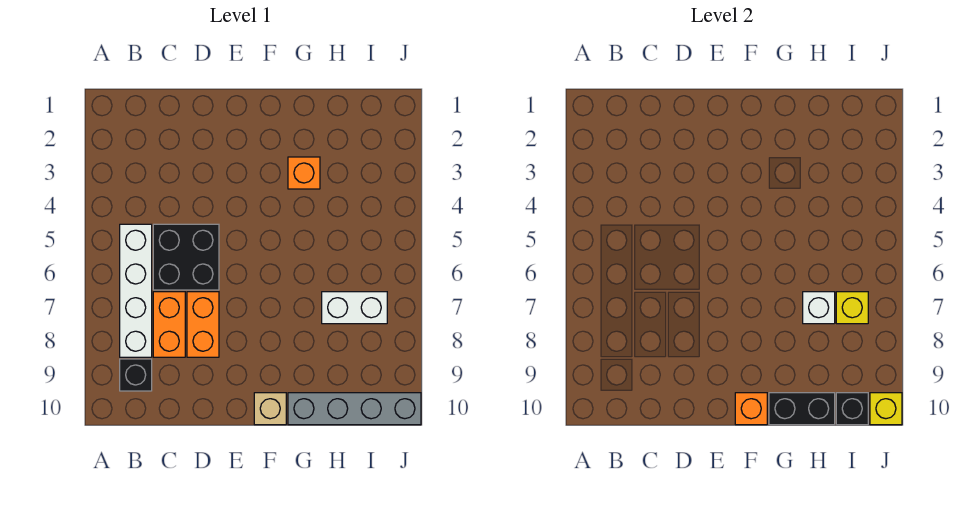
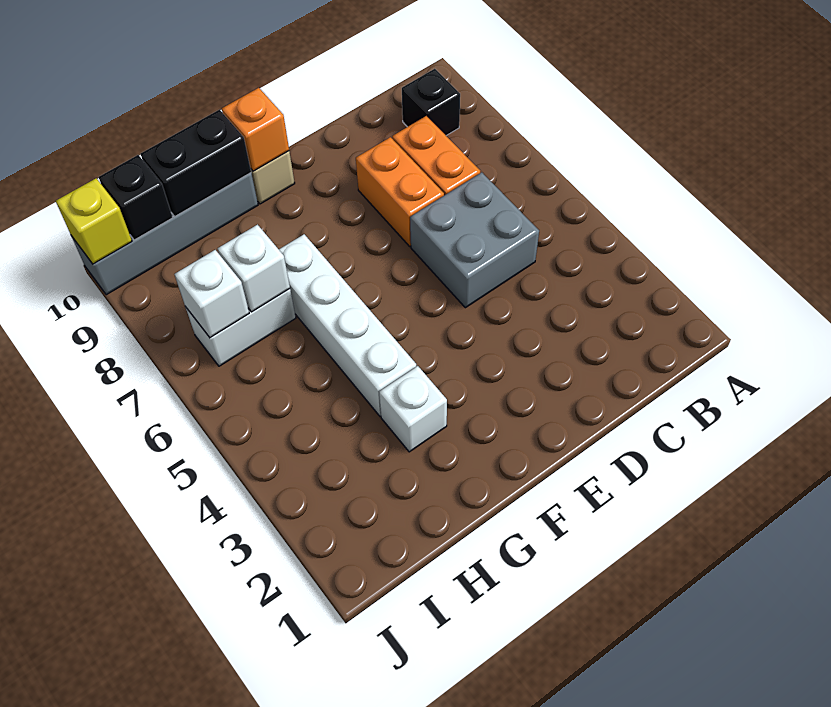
white 1x4 brick [120,224,152,357] -> white 1x4 brick moved to [279,234,416,416]
black 2x2 brick [153,224,219,290] -> grey 2x2 brick [410,172,539,308]
orange 1x1 brick [288,157,320,189] -> white 1x1 brick [379,366,447,452]
yellow 1x1 brick [836,292,868,324] -> white 1x1 brick [175,250,249,338]

